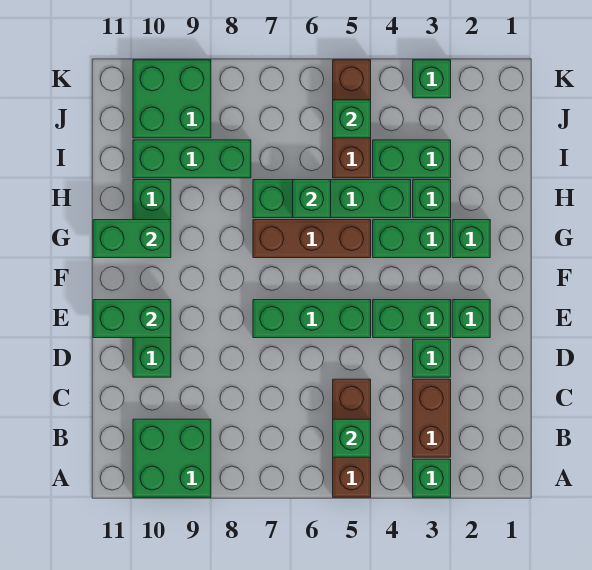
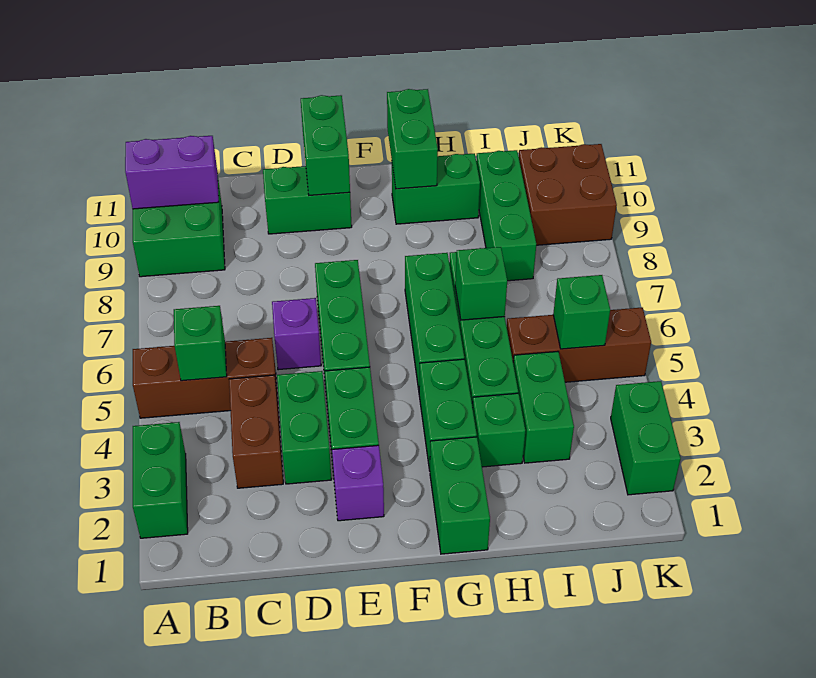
green 1x1 brick [413,459,451,497] -> green 1x2 brick [133,422,188,538]
none -> purple 1x2 brick [125,136,219,209]
brown 1x2 brick [413,379,451,457] -> brown 1x2 brick turned to [229,375,283,488]
green 1x1 brick [413,339,451,377] -> green 1x2 brick [277,371,332,484]
none -> purple 1x1 brick [272,298,321,370]
green 1x1 brick [452,300,490,338] -> purple 1x1 brick [332,445,384,521]
green 1x1 brick [452,220,490,258] -> green 1x2 brick [430,437,490,554]
brown 1x3 brick [253,220,371,258] -> green 1x3 brick [405,253,464,390]
green 2x2 brick [133,60,211,138] -> brown 2x2 brick [519,144,617,245]
green 1x1 brick [413,60,451,98] -> green 1x2 brick [611,381,681,495]

